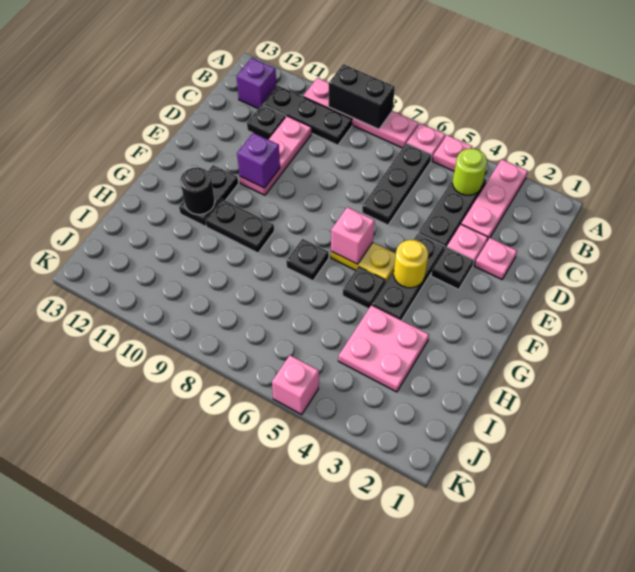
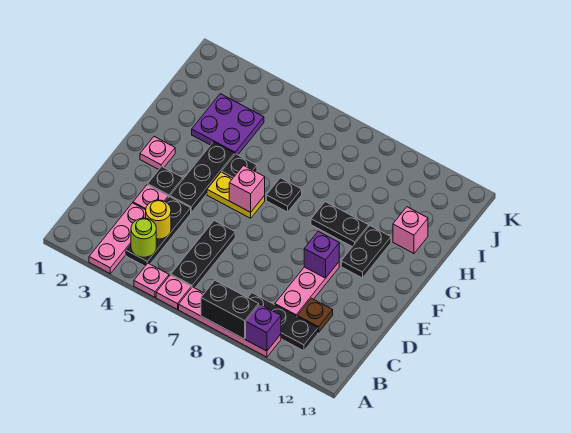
purple 1x1 brick [236,58,276,109] -> purple 1x1 brick moved to [246,304,281,351]
black 1x1 plate [247,105,286,140] -> brown 1x1 plate [297,298,333,333]
pink 1x1 plate [475,238,517,279] -> pink 1x1 plate moved to [140,137,175,169]
yellow 1x1 round brick [394,240,428,288] -> yellow 1x1 round brick moved to [146,200,171,239]
black 1x1 round brick [180,168,215,215] -> none
pink 2x2 plate [338,305,429,392] -> purple 2x2 plate [192,94,264,155]
pink 1x1 brick [272,355,319,415] -> pink 1x1 brick moved to [393,207,428,253]

